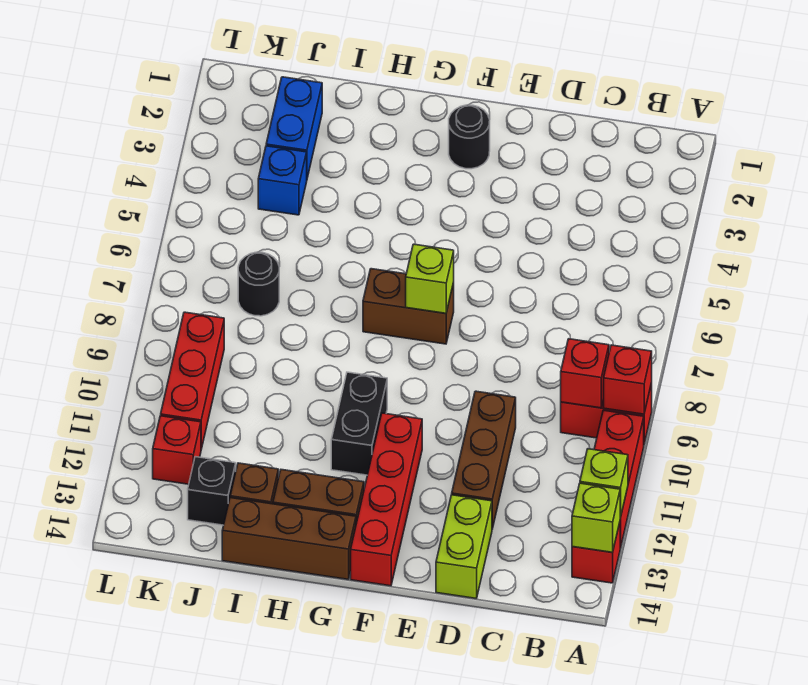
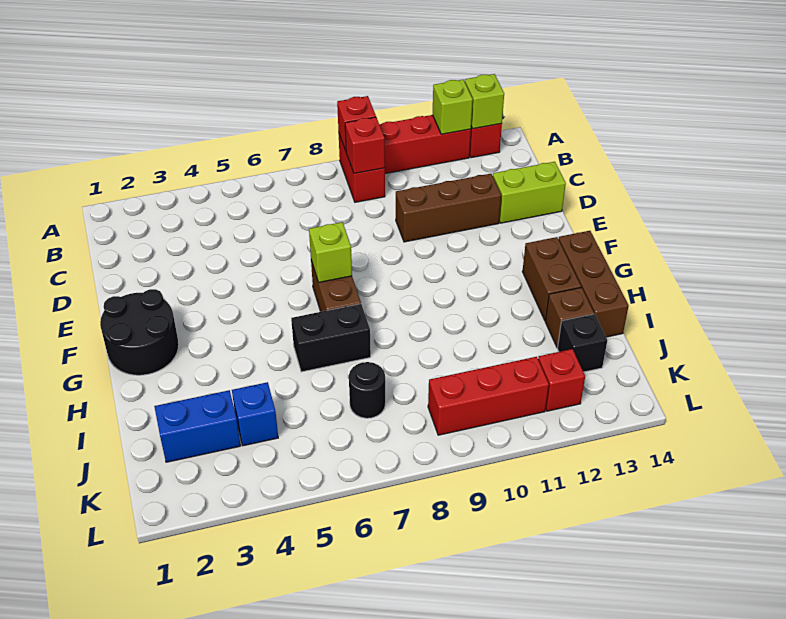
black 1x1 round brick [449,105,490,169] -> black 2x2 round brick [100,289,179,375]
red 1x4 brick [351,413,422,586] -> none
black 1x2 brick [331,372,387,475] -> black 1x2 brick moved to [291,304,371,372]

